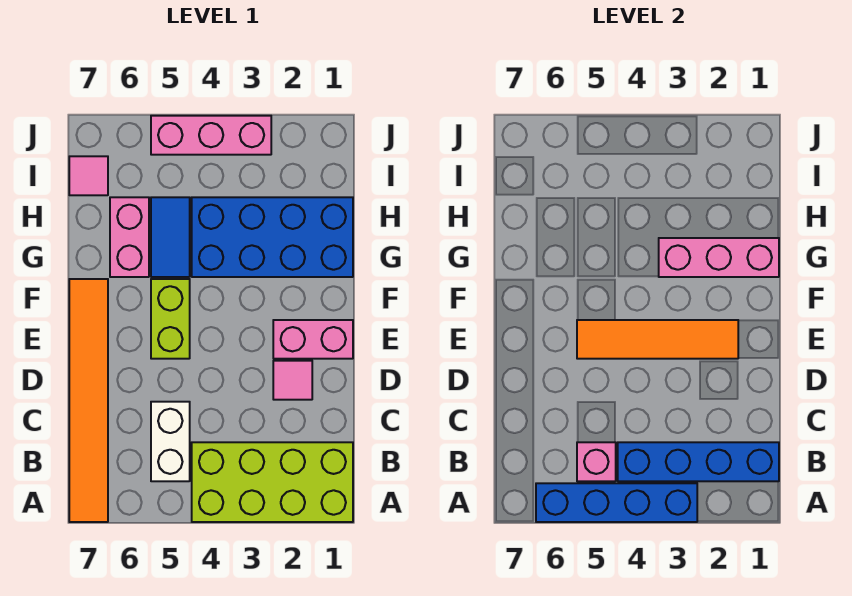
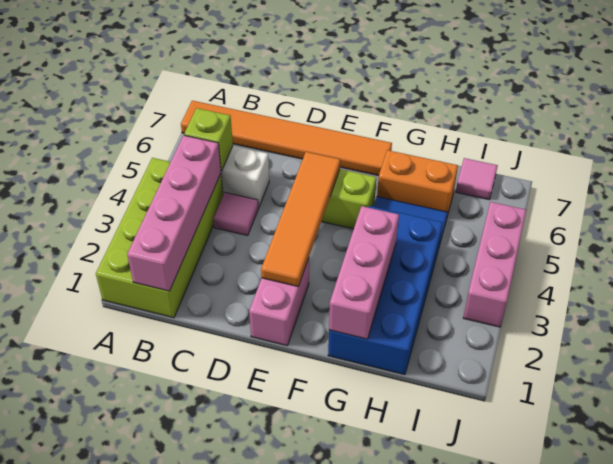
blue 1x4 brick [536,483,697,522] -> none
blue 1x4 brick [618,442,779,481] -> pink 1x4 brick [127,135,221,291]
pink 1x1 brick [577,442,616,481] -> lime 1x1 brick [184,108,233,171]
pink 1x1 tile [273,361,312,400] -> pink 1x1 tile moved to [213,193,259,236]
pink 1x2 brick [110,197,149,277] -> orange 1x2 brick [377,150,458,216]

